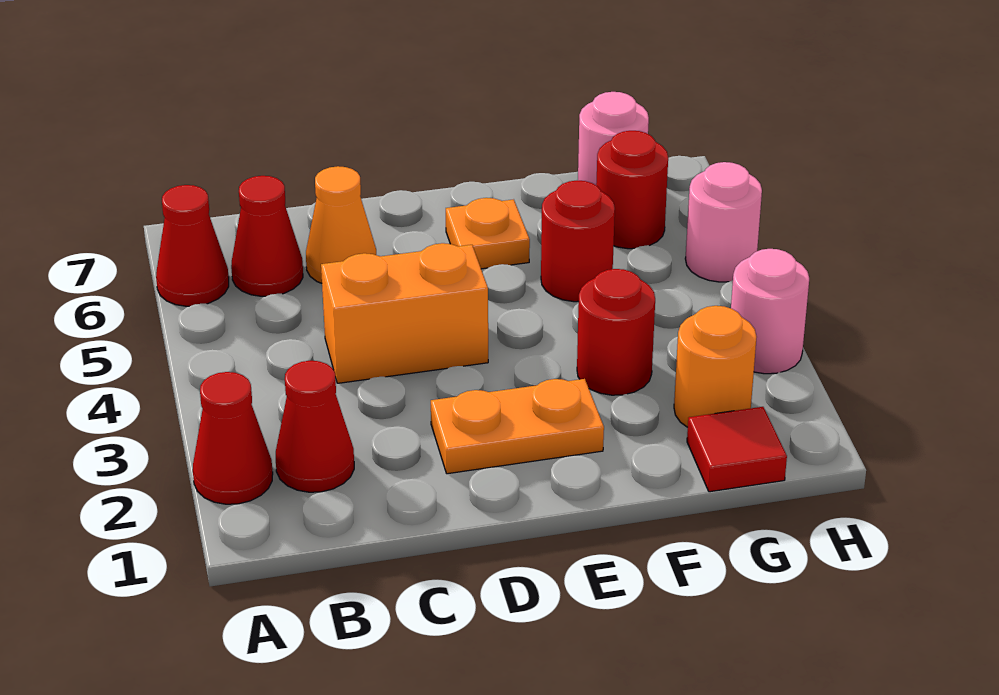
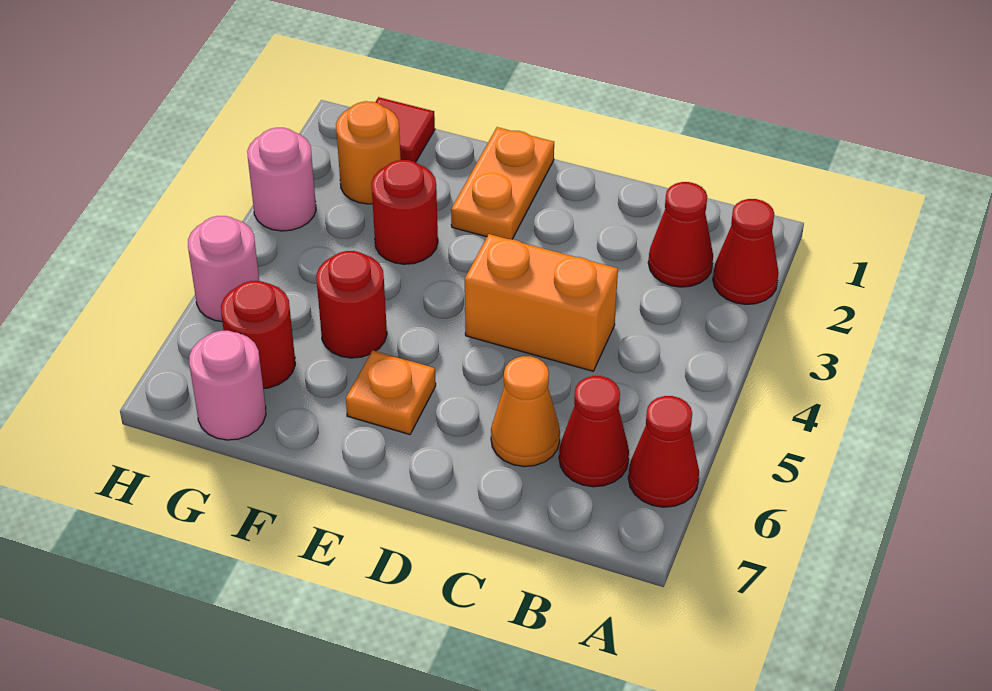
orange 1x2 plate [431,379,604,474] -> orange 1x2 plate turned to [451,127,554,239]

